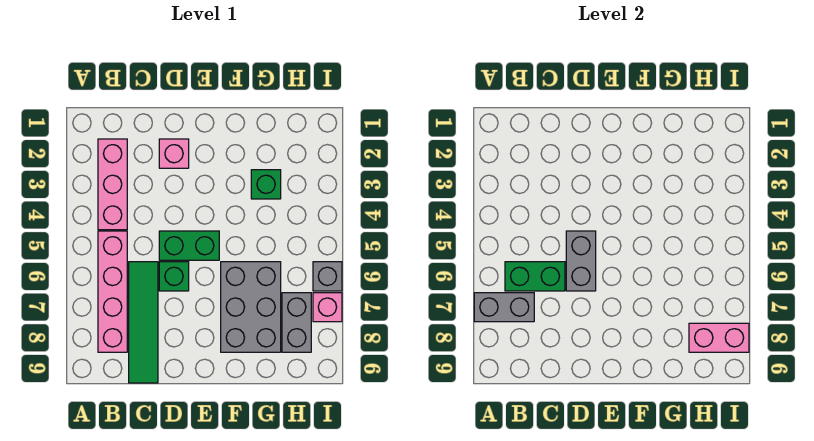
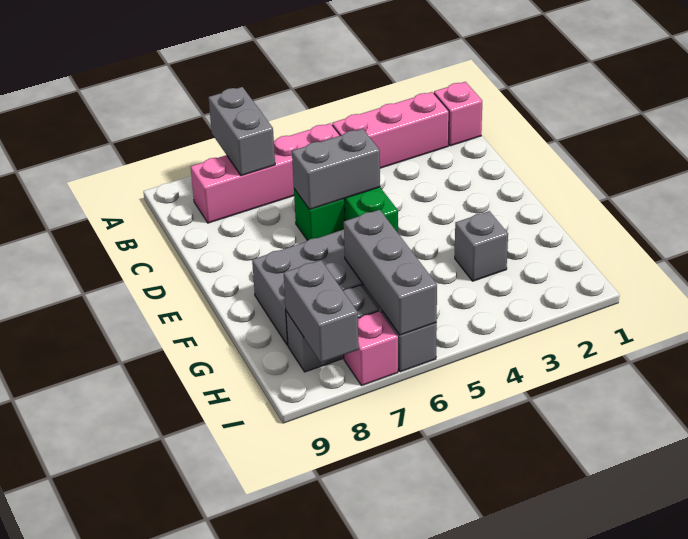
green 1x2 brick [505,262,565,291] -> none
green 1x4 tile [129,262,158,383] -> none
pink 1x1 brick [159,139,189,168] -> pink 1x1 brick moved to [434,82,482,146]
green 1x1 brick [251,170,281,199] -> grey 1x1 brick [455,211,508,281]
none -> grey 1x3 brick [344,210,437,335]
pink 1x2 brick [689,323,749,352] -> grey 1x2 brick [284,260,359,363]

